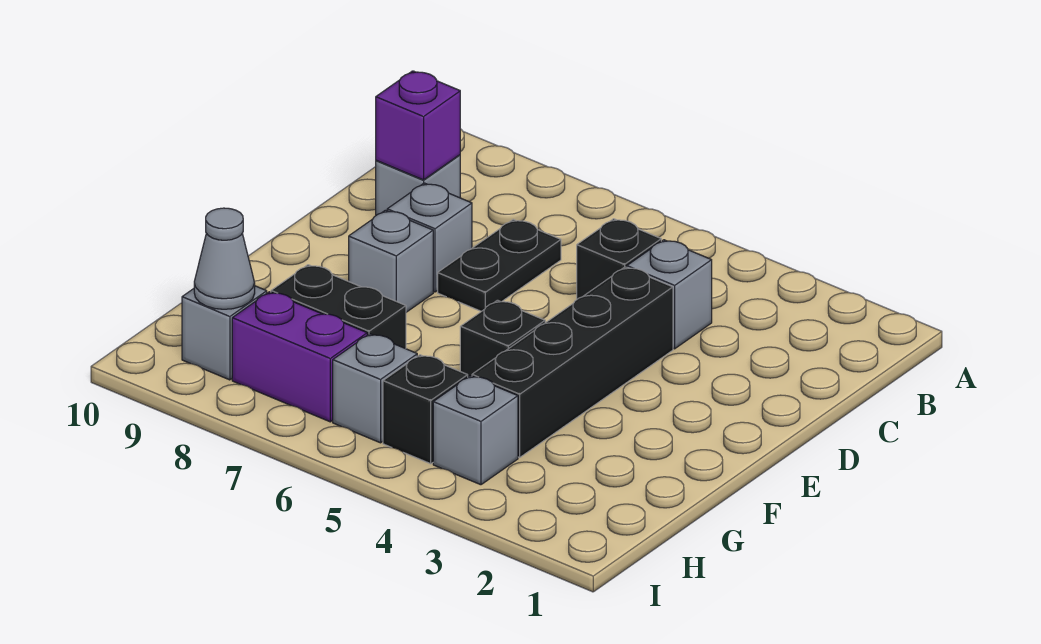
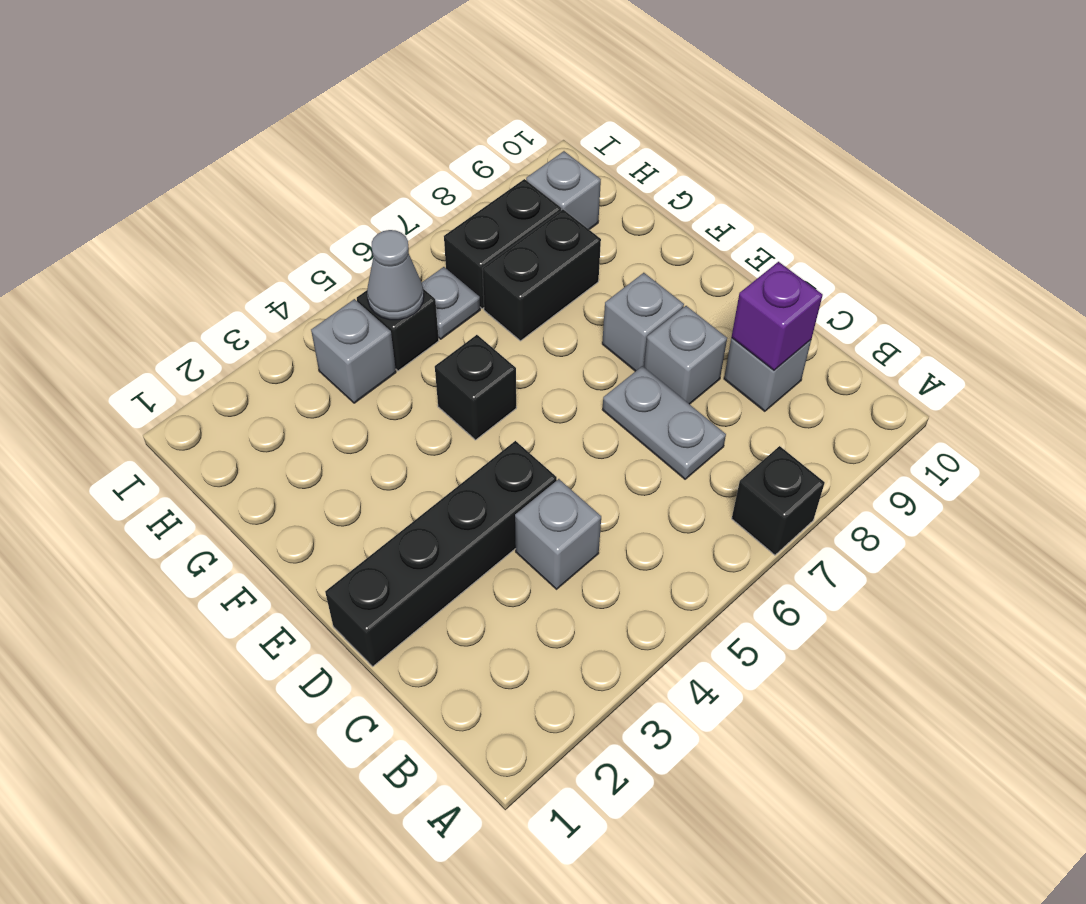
black 1x1 brick [577,219,661,299] -> black 1x1 brick moved to [732,446,825,555]
black 1x2 plate [438,220,561,311] -> grey 1x2 plate [602,366,726,479]
black 1x4 brick [472,267,673,457] -> black 1x4 brick turned to [325,441,557,666]
grey 1x1 brick [333,334,417,443] -> grey 1x1 plate [422,267,480,339]
purple 1x2 brick [232,292,367,422] -> black 1x2 brick [444,179,561,308]
grey 1x1 cone [194,208,255,309] -> grey 1x1 cone moved to [367,230,424,320]

